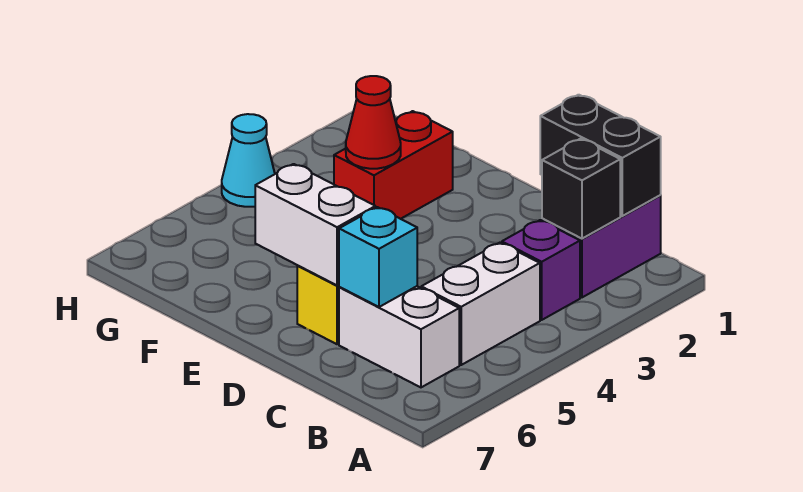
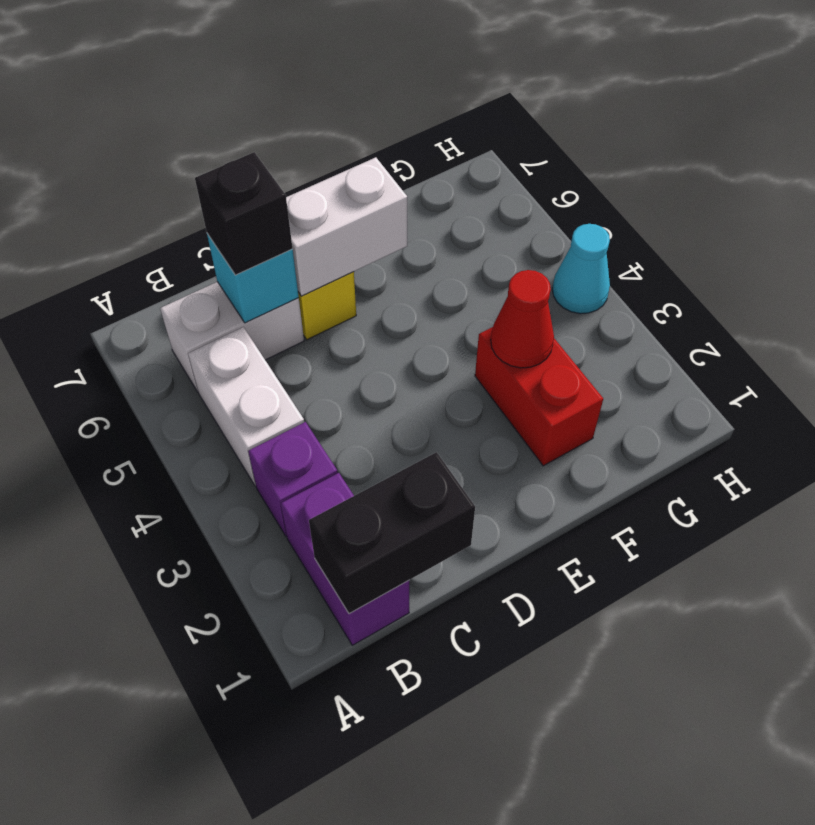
black 1x1 brick [542,139,620,239] -> black 1x1 brick moved to [195,152,293,275]

